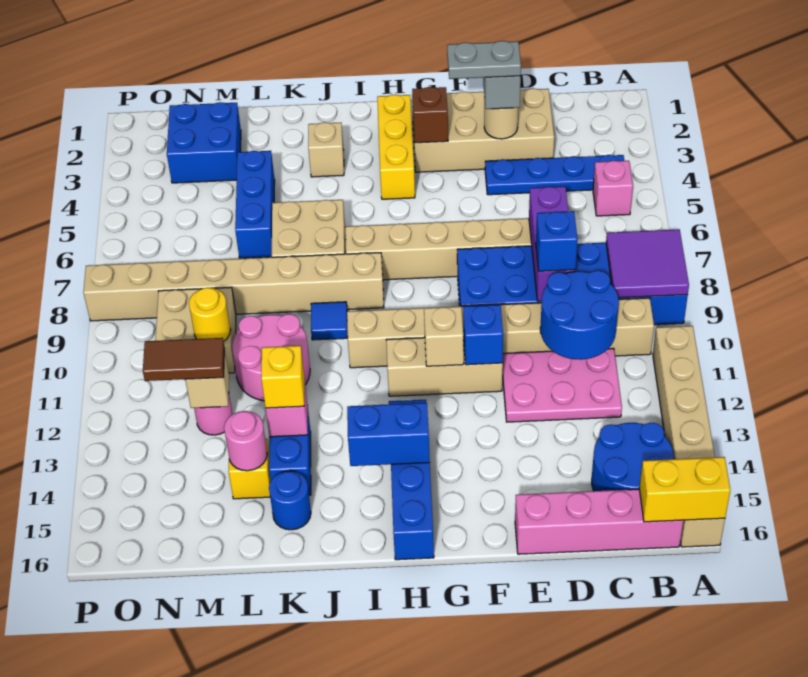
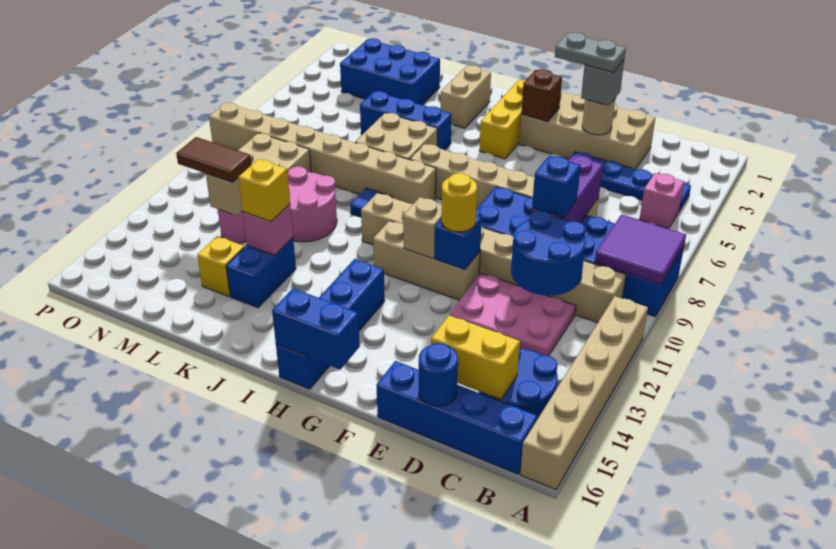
yellow 1x2 brick [639,457,730,522] -> yellow 1x2 brick moved to [431,315,520,399]
pink 1x4 brick [515,489,683,554] -> blue 1x4 brick [376,361,538,474]
blue 1x2 brick [347,403,430,466] -> blue 1x2 brick moved to [272,288,360,369]
tan 1x1 brick [308,122,344,177] -> tan 1x2 brick [440,65,491,128]
blue 1x1 round brick [269,471,311,530] -> blue 1x1 round brick moved to [419,343,458,406]
blue 1x3 brick [235,151,275,259] -> blue 1x3 brick turned to [360,91,452,150]
pink 1x1 round brick [224,411,267,471] -> none
blue 2x2 brick [167,102,241,183] -> blue 2x3 brick [340,38,440,105]
yellow 1x1 round brick [189,288,231,341] -> yellow 1x1 round brick moved to [441,173,477,232]

